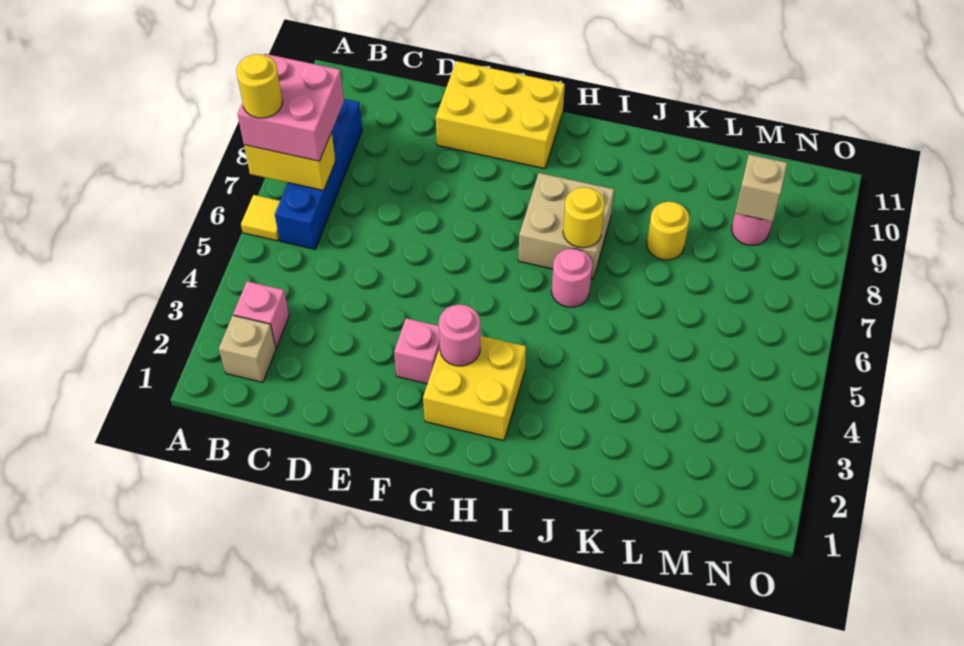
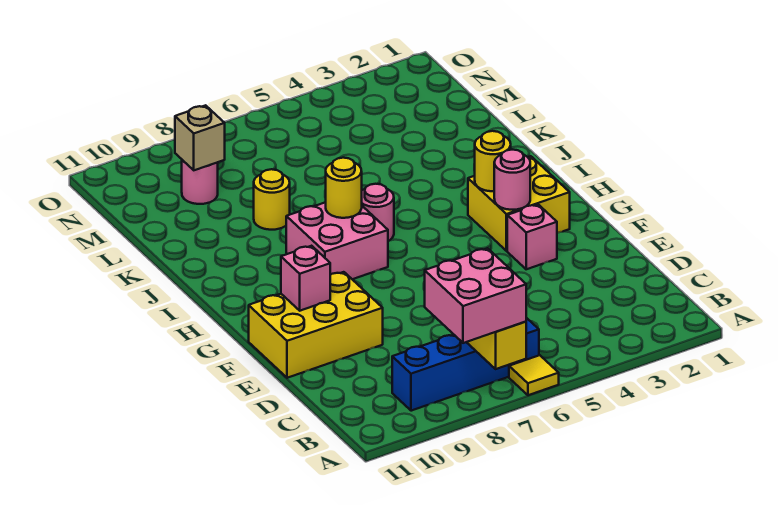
yellow 1x1 round brick [236,54,283,118] -> yellow 1x1 round brick moved to [475,131,511,191]
tan 1x1 brick [219,315,276,382] -> none
pink 1x1 brick [233,281,289,348] -> pink 1x1 brick moved to [281,246,330,311]
yellow 2x3 brick [436,61,565,169] -> yellow 2x3 brick turned to [249,272,383,378]
tan 2x2 brick [518,173,614,278] -> pink 2x2 brick [286,202,388,279]

